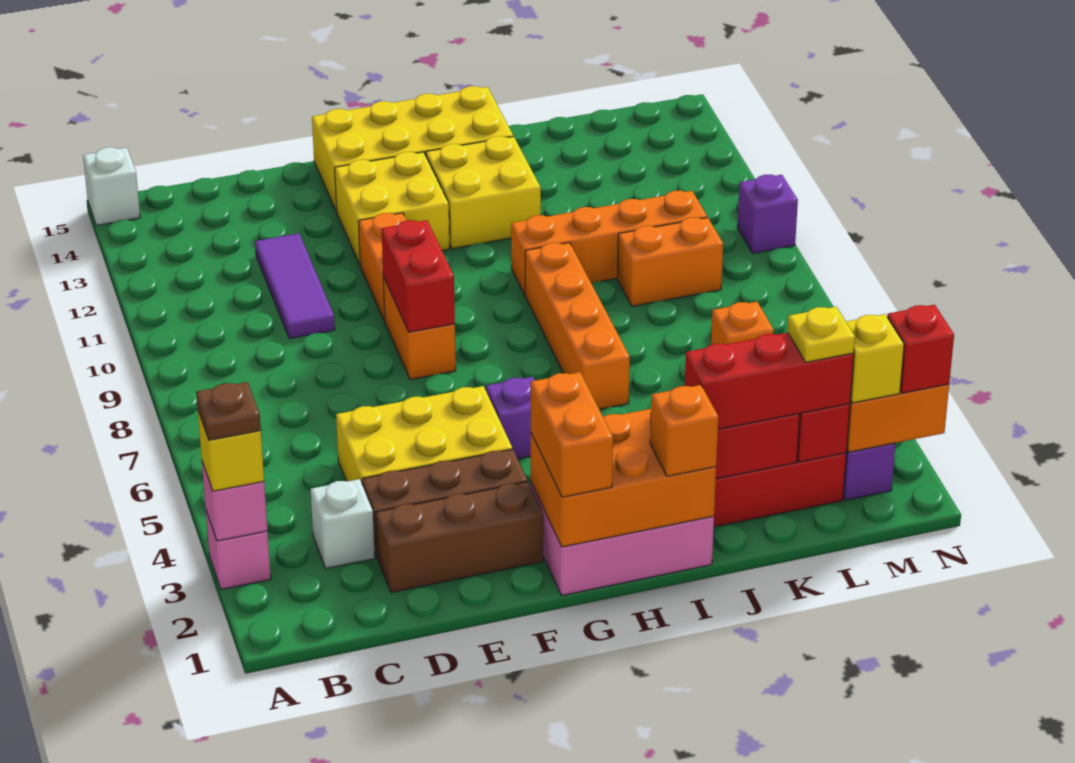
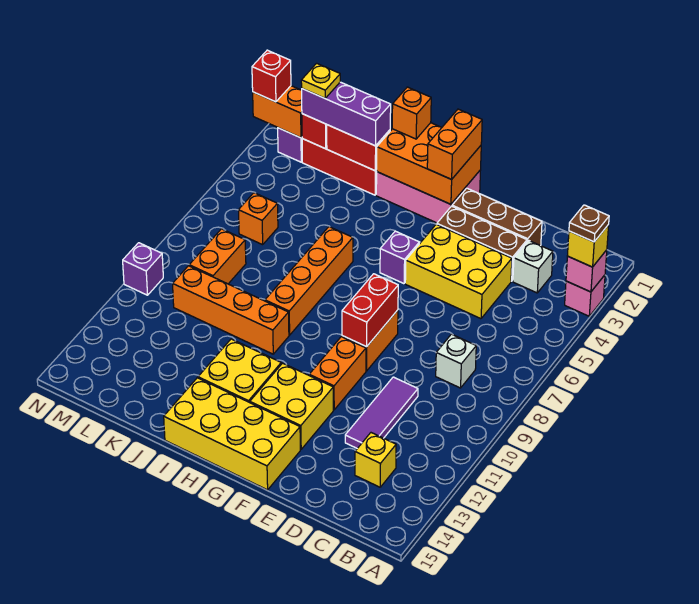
white 1x1 brick [83,147,140,225] -> white 1x1 brick moved to [436,334,476,388]
red 1x3 brick [685,333,854,429] -> purple 1x3 brick [302,82,391,146]
orange 1x2 brick [617,218,723,306] -> orange 1x2 brick turned to [189,229,246,284]
yellow 1x1 brick [846,314,904,403] -> yellow 1x1 brick moved to [355,433,396,487]

